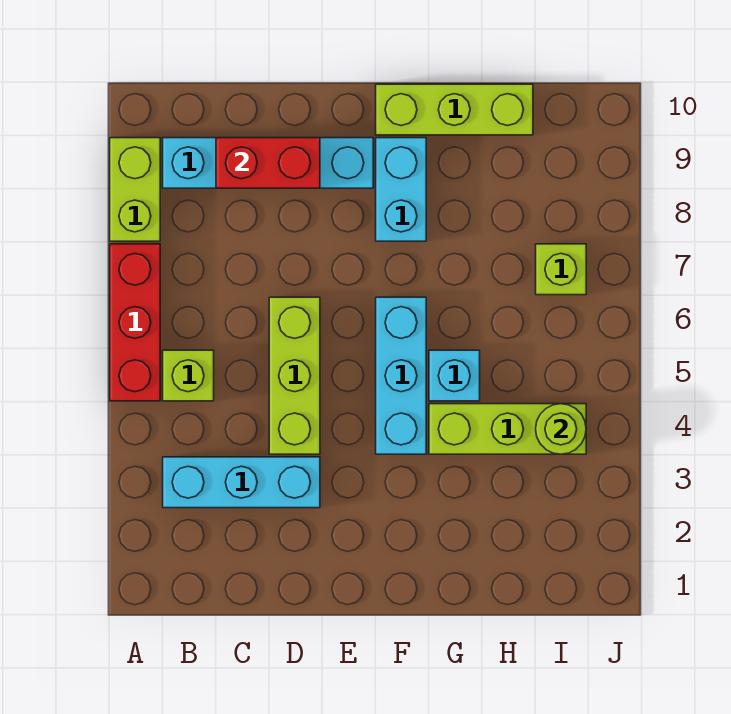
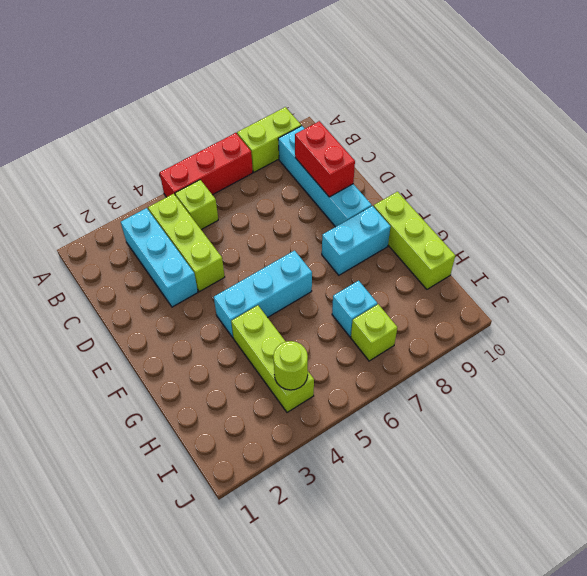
lime 1x3 brick [269,297,320,454] -> lime 1x3 brick turned to [148,194,225,292]
cyan 1x1 brick [429,350,480,401] -> cyan 1x1 brick moved to [332,281,377,337]

